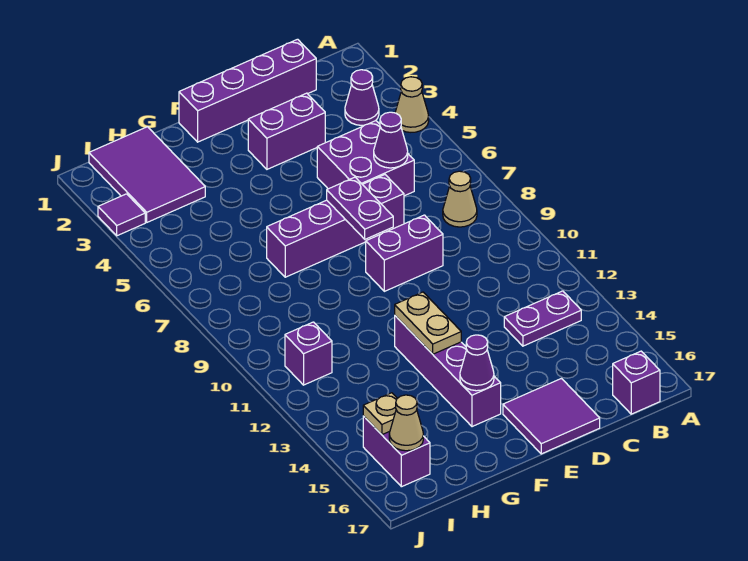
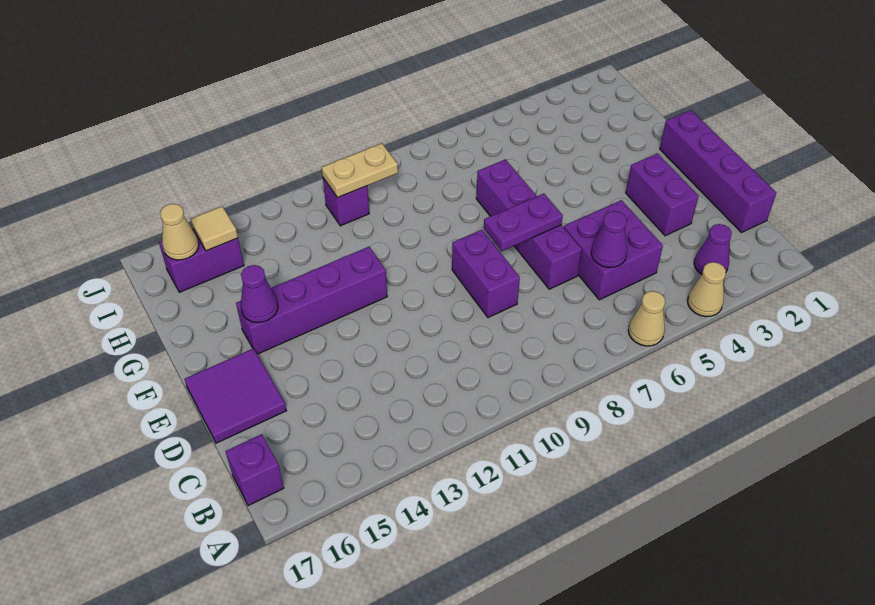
tan 1x1 cone [443,171,477,227] -> tan 1x1 cone moved to [628,291,665,346]
purple 1x2 plate [504,291,581,346] -> none
tan 1x2 plate [395,292,461,354] -> tan 1x2 plate moved to [322,143,398,198]
purple 2x3 tile [89,127,205,222] -> none
tan 1x1 plate [363,393,397,435] -> tan 1x1 tile [190,206,238,251]
purple 1x1 tile [98,194,145,236] -> none

